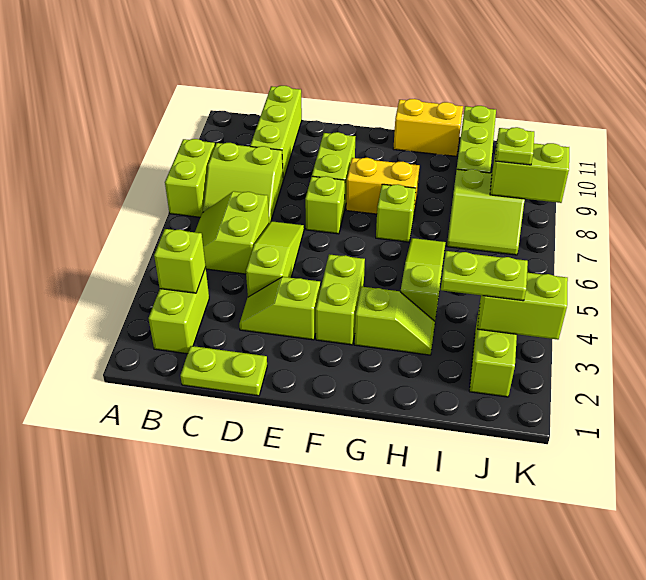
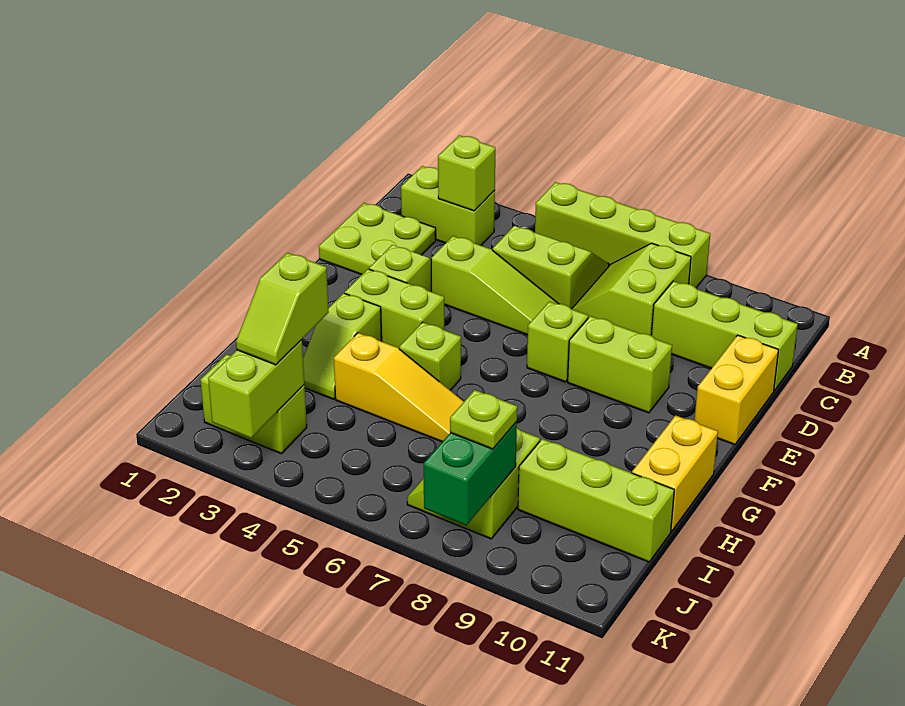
lime 1x2 brick [165,139,215,217] -> lime 1x4 brick [535,182,710,288]
lime 1x2 plate [180,346,267,396] -> lime 2x2 plate [319,203,436,275]
yellow 1x2 brick [346,158,420,214] -> yellow 1x2 brick moved to [695,335,778,445]
lime 1x1 brick [376,184,416,242] -> lime 1x1 brick moved to [399,322,461,390]
lime 1x3 slope [401,238,445,321] -> yellow 1x3 slope [334,333,464,442]
lime 1x2 plate [441,251,528,301] -> lime 1x2 slope [236,253,329,365]
lime 1x2 brick [490,143,569,203] -> green 1x2 brick [423,422,517,525]

